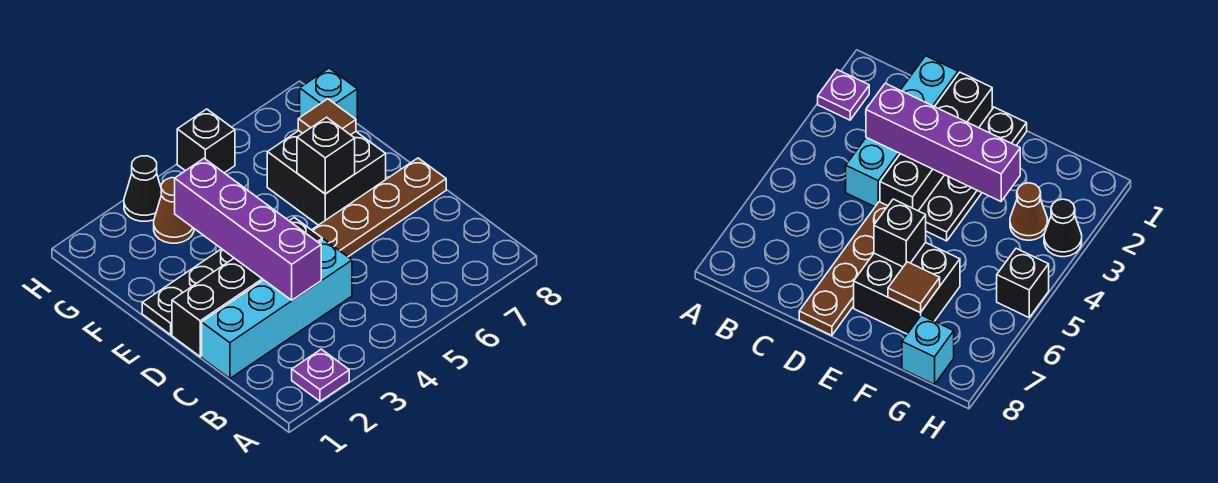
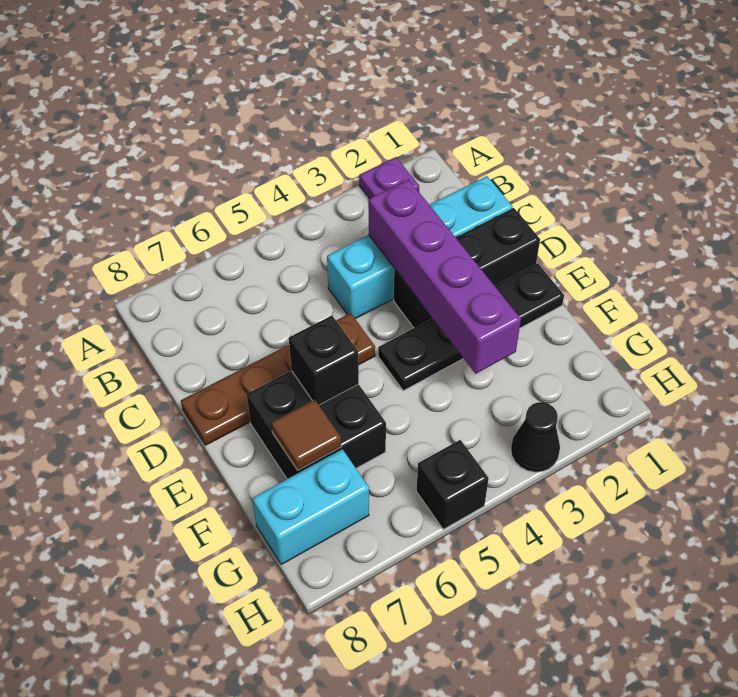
black 1x4 brick [172,217,322,357] -> black 1x3 brick [394,208,540,328]
brown 1x1 cone [154,178,194,243] -> none
cyan 1x1 brick [300,68,357,125] -> cyan 1x2 brick [252,449,369,565]

